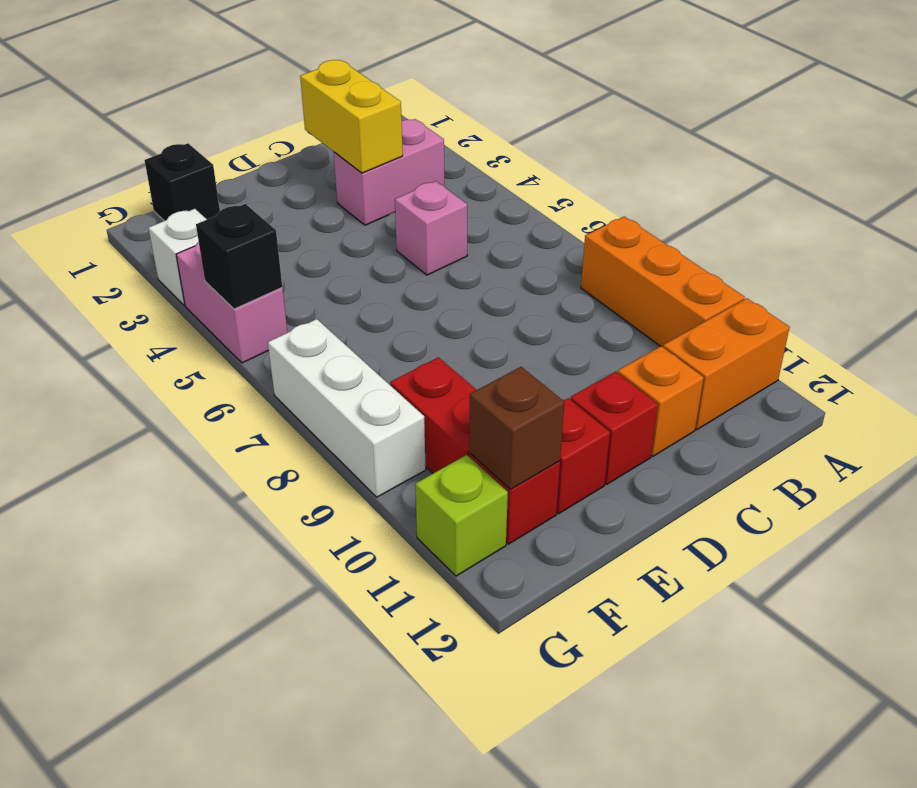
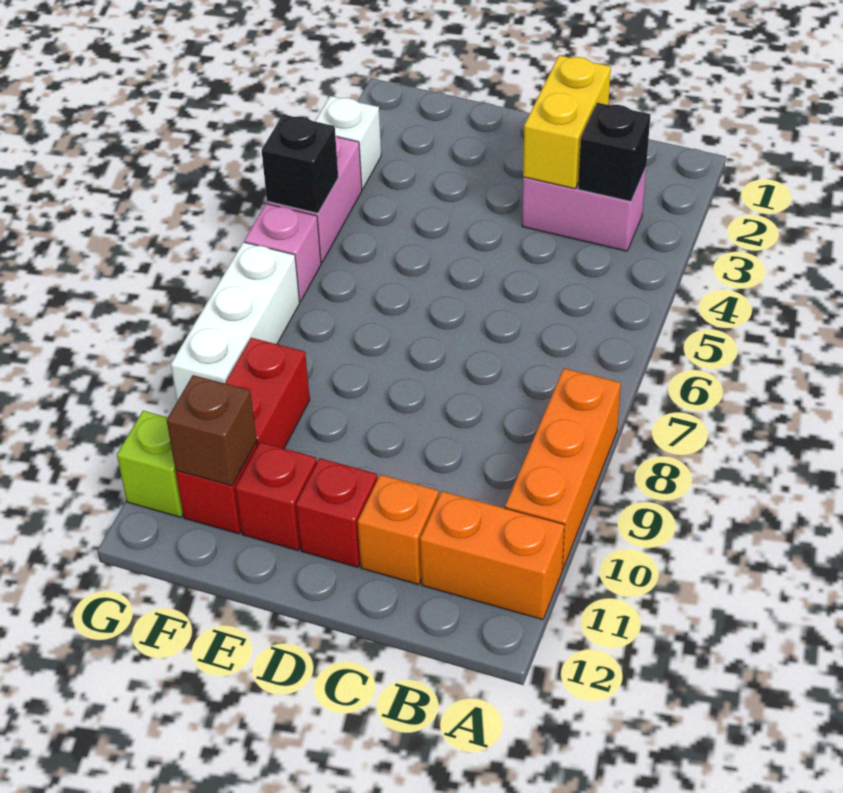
pink 1x1 brick [395,181,467,275] -> pink 1x1 brick moved to [244,204,321,302]
black 1x1 brick [145,143,220,221] -> black 1x1 brick moved to [578,103,651,201]

